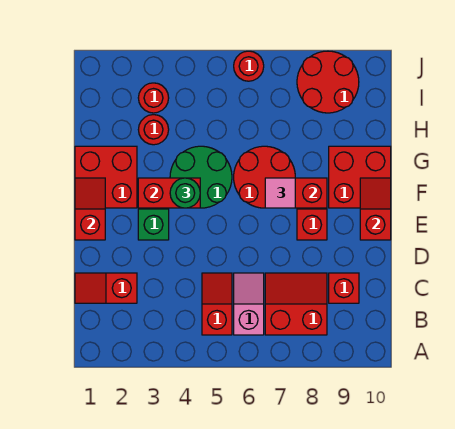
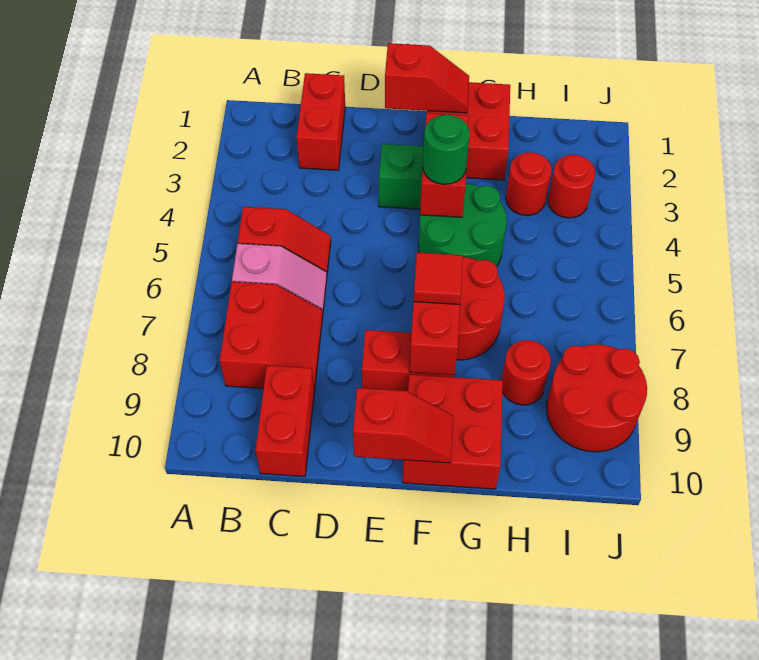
red 1x2 slope [75,273,137,303] -> red 1x2 brick [297,73,345,170]
red 1x1 brick [329,273,359,303] -> red 1x2 brick [256,365,314,476]
pink 1x1 tile [265,178,295,208] -> red 1x1 tile [414,252,463,304]
red 1x1 round brick [234,51,264,81] -> red 1x1 round brick moved to [502,340,551,405]

